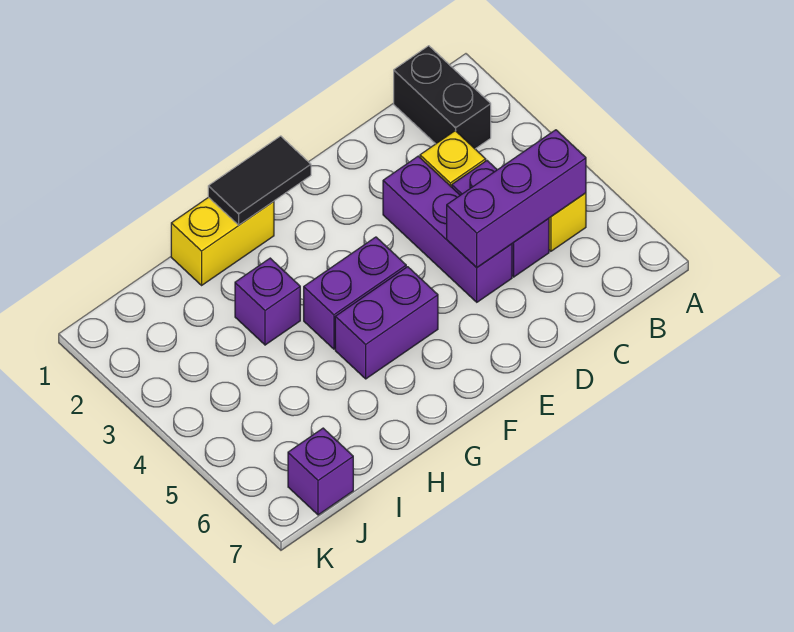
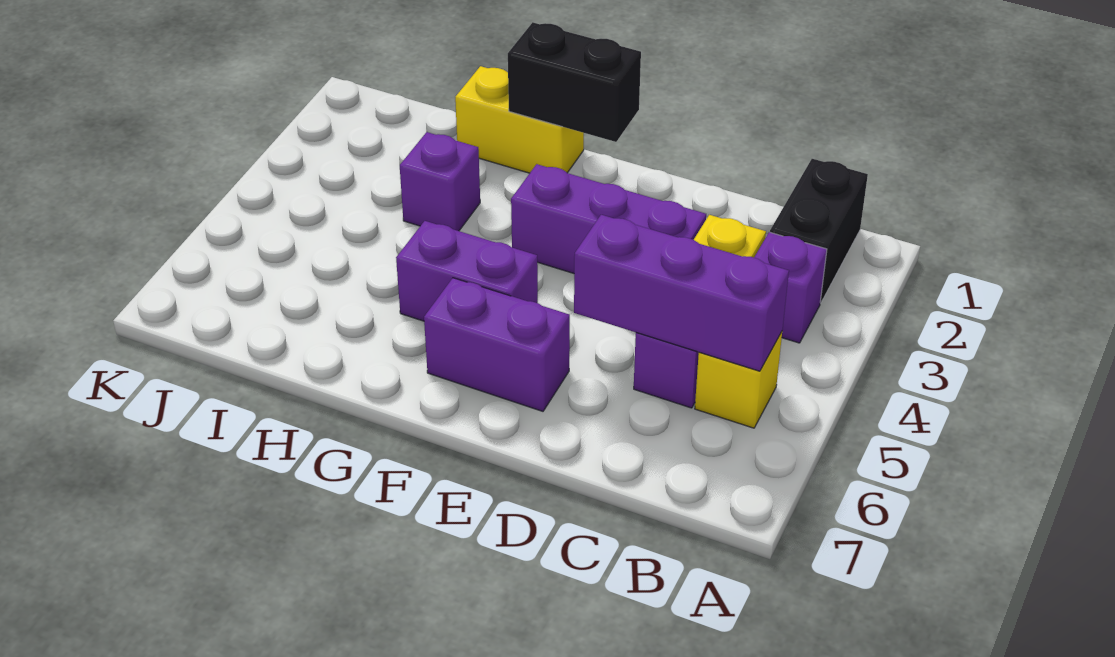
purple 1x3 brick [383,156,512,302] -> purple 1x3 brick turned to [511,164,706,273]
black 1x2 tile [208,136,311,225] -> black 1x2 brick [508,22,641,142]
purple 1x2 brick [304,237,406,349] -> purple 1x2 brick moved to [424,278,570,411]
purple 1x1 brick [288,428,353,515] -> purple 1x1 brick moved to [754,232,827,343]

